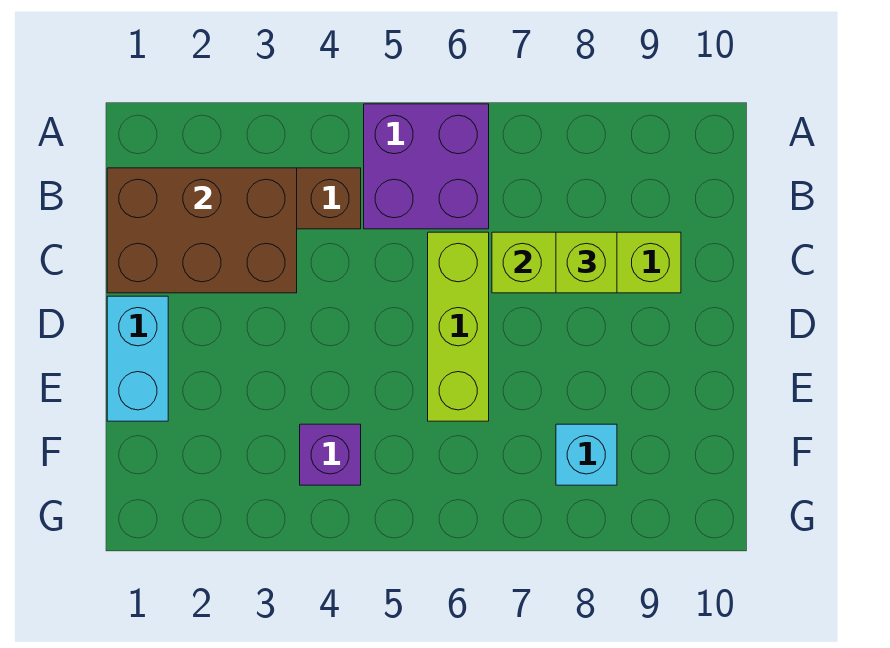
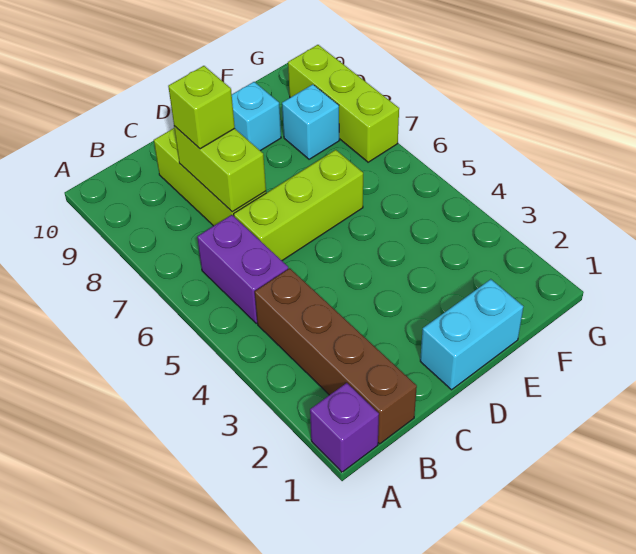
purple 2x2 brick [364,104,489,229] -> purple 1x2 brick [197,215,288,323]
brown 2x3 brick [107,168,297,293] -> none
none -> cyan 1x1 brick [232,82,281,151]
purple 1x1 brick [300,424,361,485] -> purple 1x1 brick moved to [310,383,379,472]
none -> lime 1x3 brick [288,45,399,162]

